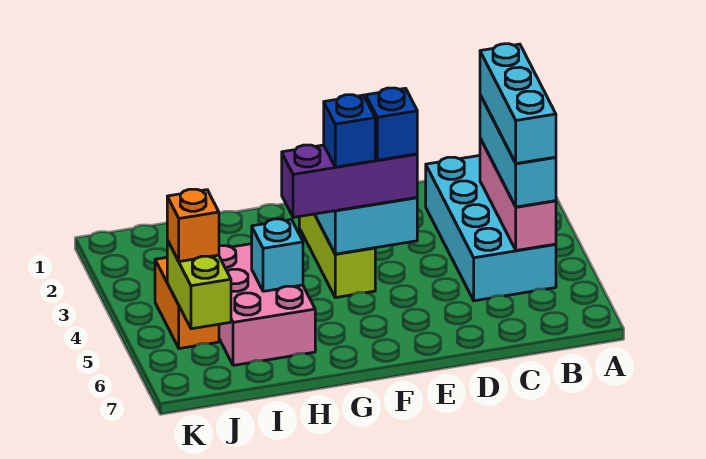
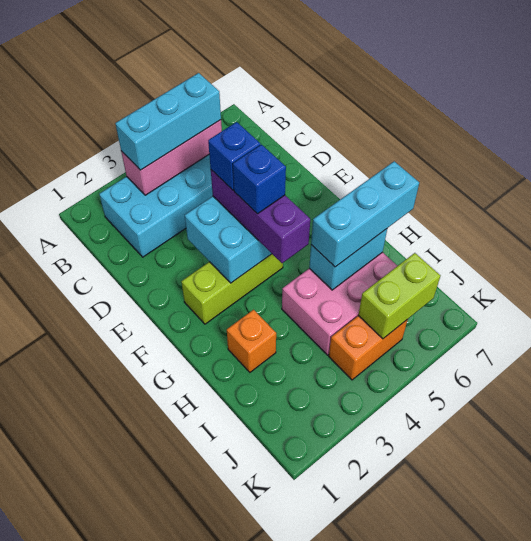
cyan 1x3 brick [480,44,556,164] -> cyan 1x3 brick moved to [311,161,419,267]
cyan 1x1 brick [252,219,303,291] -> cyan 1x2 brick [309,229,387,290]
orange 1x1 brick [167,189,219,262] -> orange 1x1 brick moved to [227,310,276,372]

